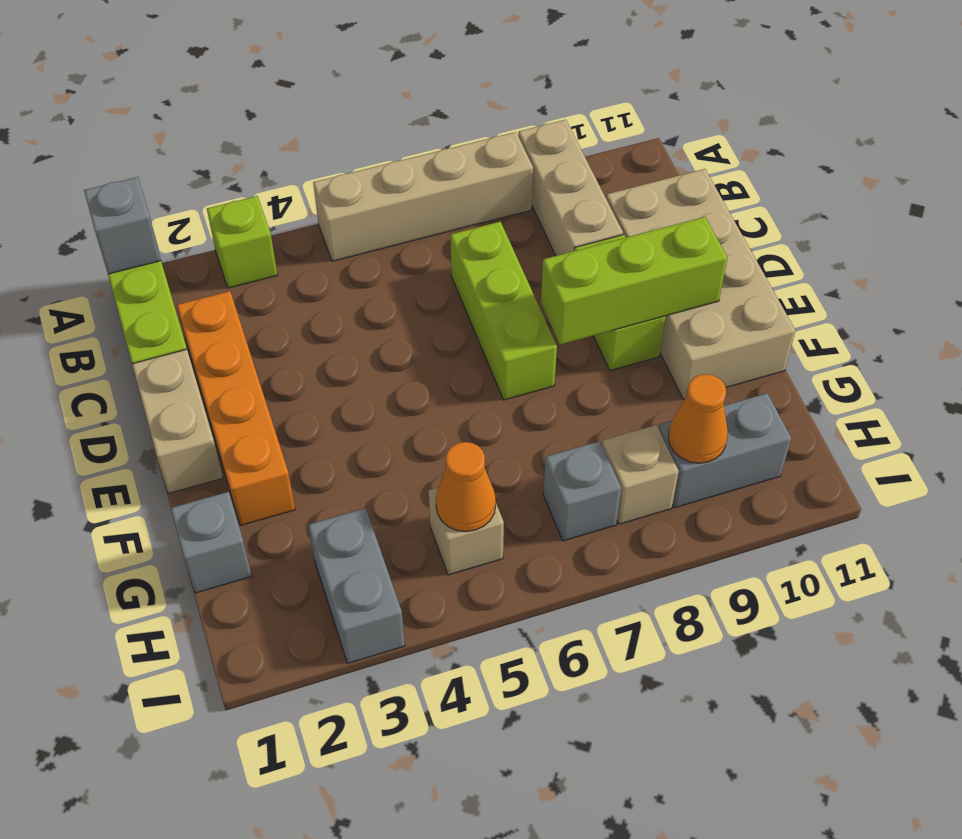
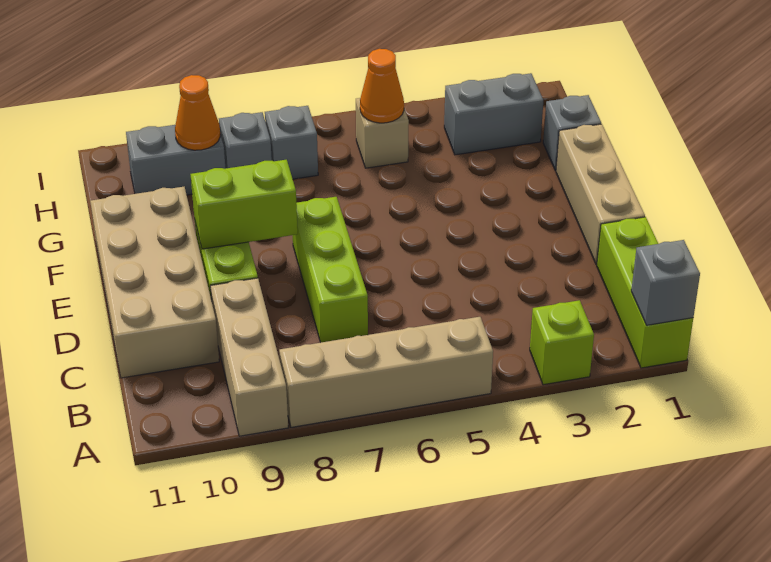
orange 1x4 brick [177,291,295,526] -> none
tan 1x2 brick [132,349,223,493] -> tan 1x3 brick [556,124,645,265]
lime 1x3 brick [541,217,727,345] -> lime 1x2 brick [191,160,298,249]
grey 1x2 brick [308,508,405,663] -> grey 1x2 brick turned to [444,73,543,155]
tan 1x1 brick [602,425,679,524] -> grey 1x1 brick [219,112,272,168]

